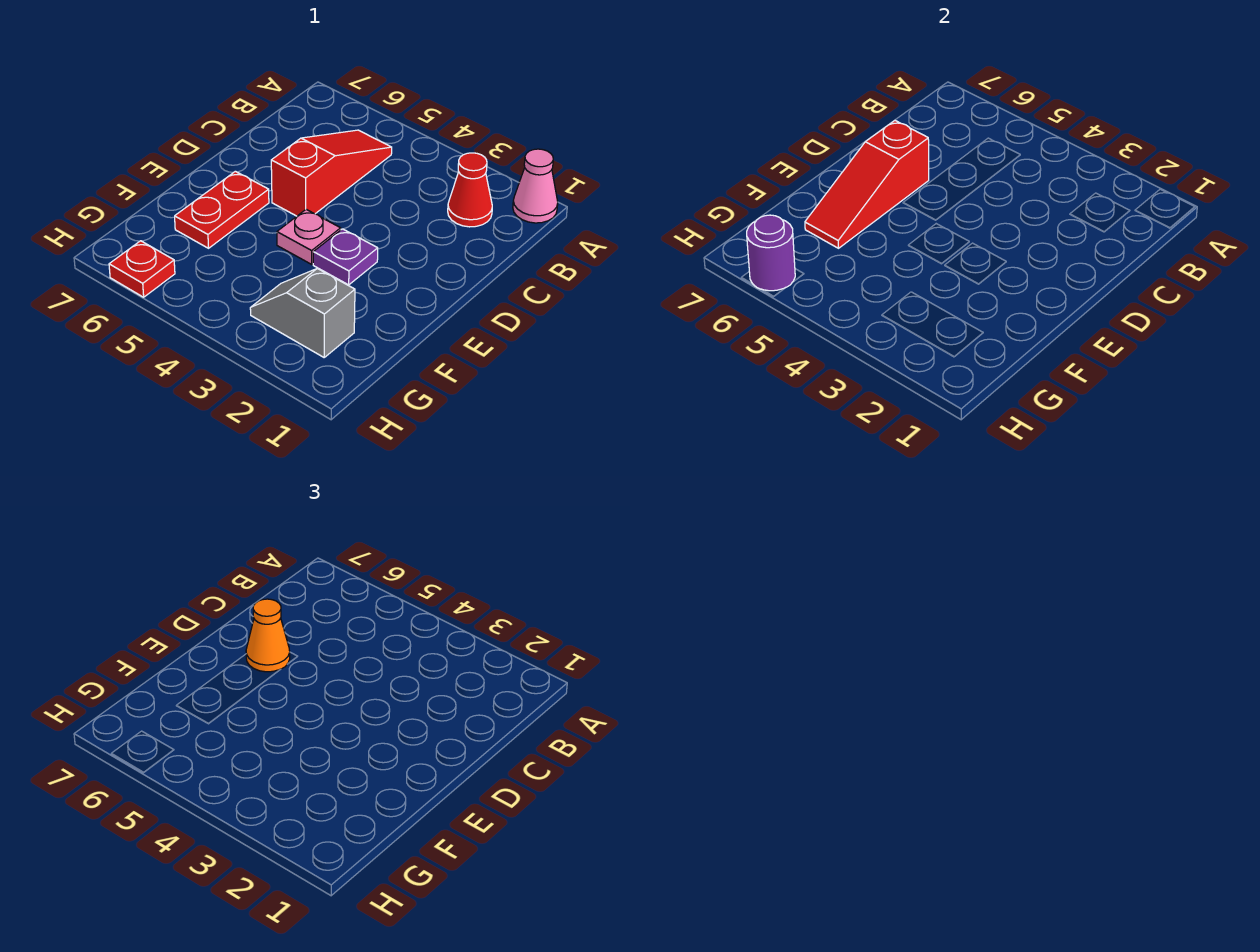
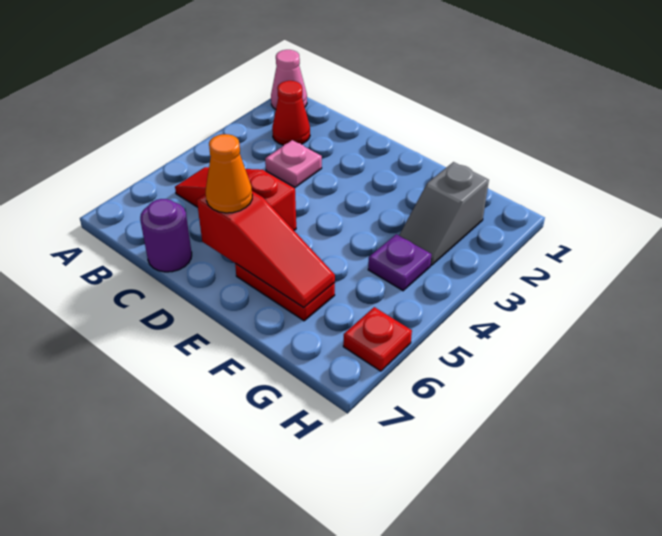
purple 1x1 plate [313,229,378,285] -> purple 1x1 plate moved to [368,234,432,291]
pink 1x1 plate [277,209,341,264] -> pink 1x1 plate moved to [265,140,322,187]
purple 1x1 round brick [747,215,795,291] -> purple 1x1 round brick moved to [140,199,192,272]

